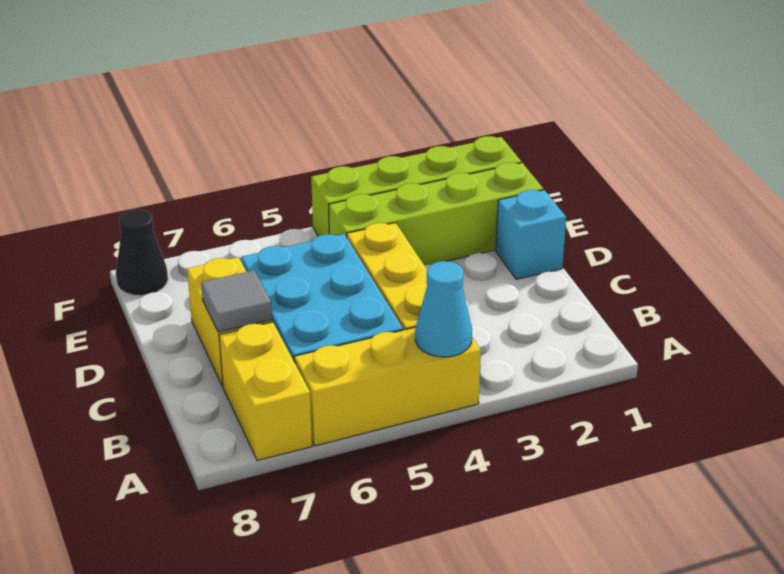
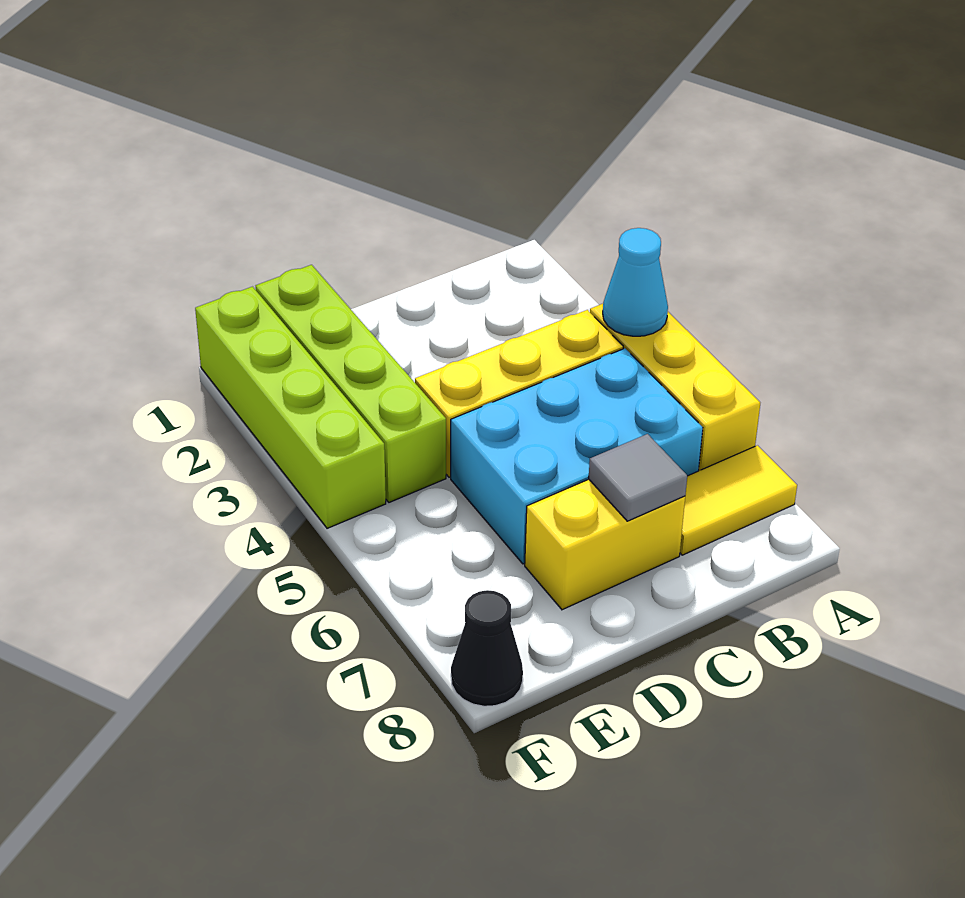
yellow 1x2 brick [219,322,312,461] -> yellow 1x2 tile [680,445,797,555]
cyan 1x1 brick [496,190,566,279] -> none

